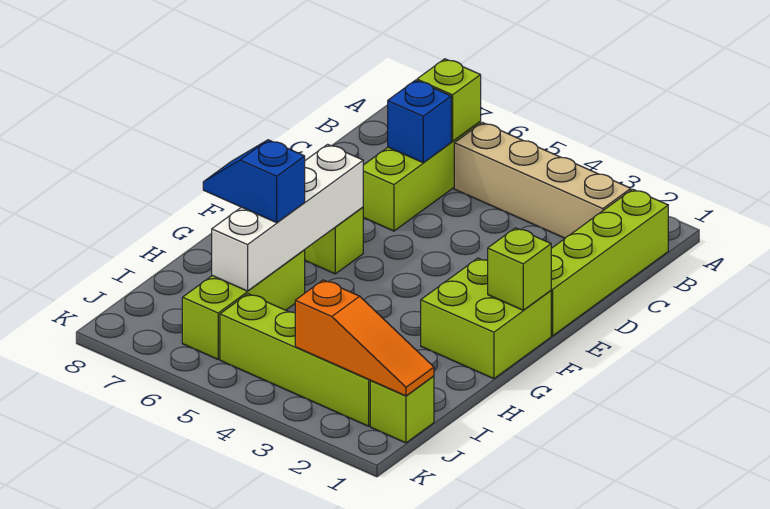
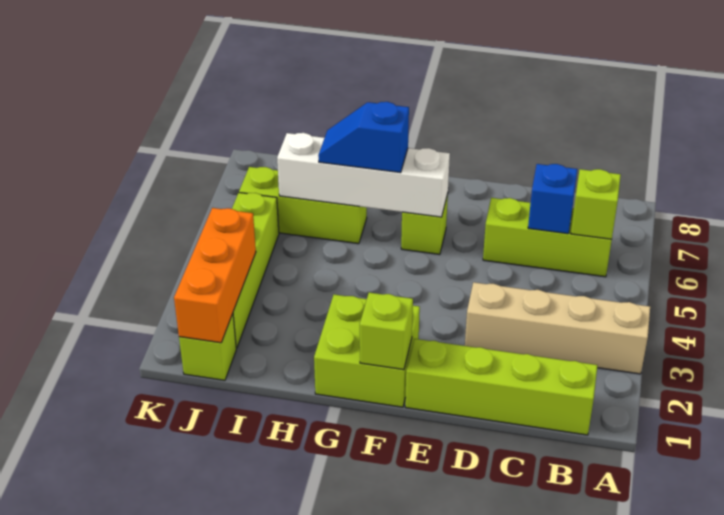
tan 1x4 brick [454,123,631,238] -> tan 1x4 brick turned to [465,282,650,374]
blue 1x2 slope [203,140,305,223] -> blue 1x2 slope turned to [318,102,409,173]
orange 1x3 slope [295,280,434,396] -> orange 1x3 brick [174,208,256,343]

